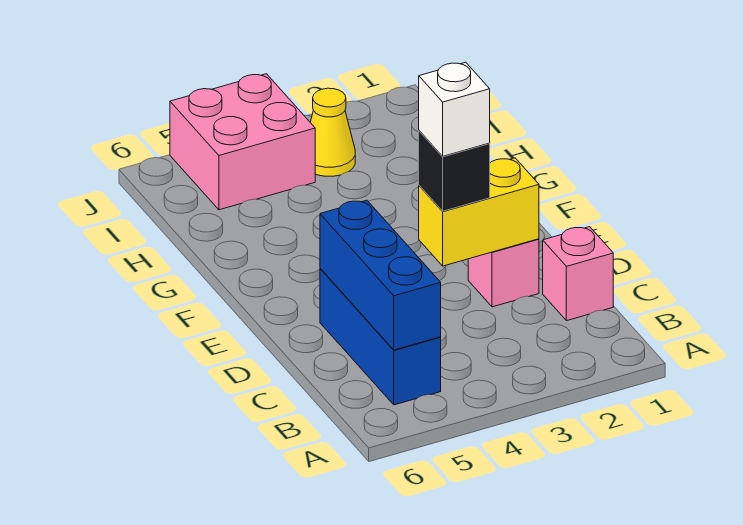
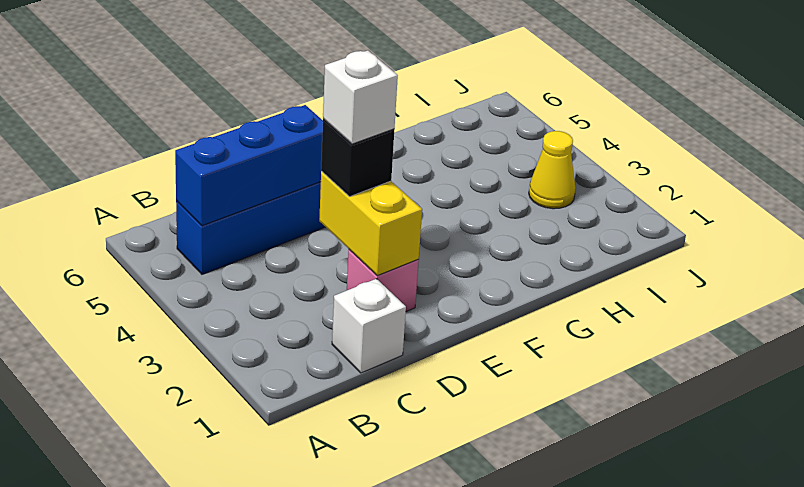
pink 1x1 brick [543,227,613,321] -> white 1x1 brick [332,279,406,373]
pink 2x2 brick [170,74,315,210] -> none

